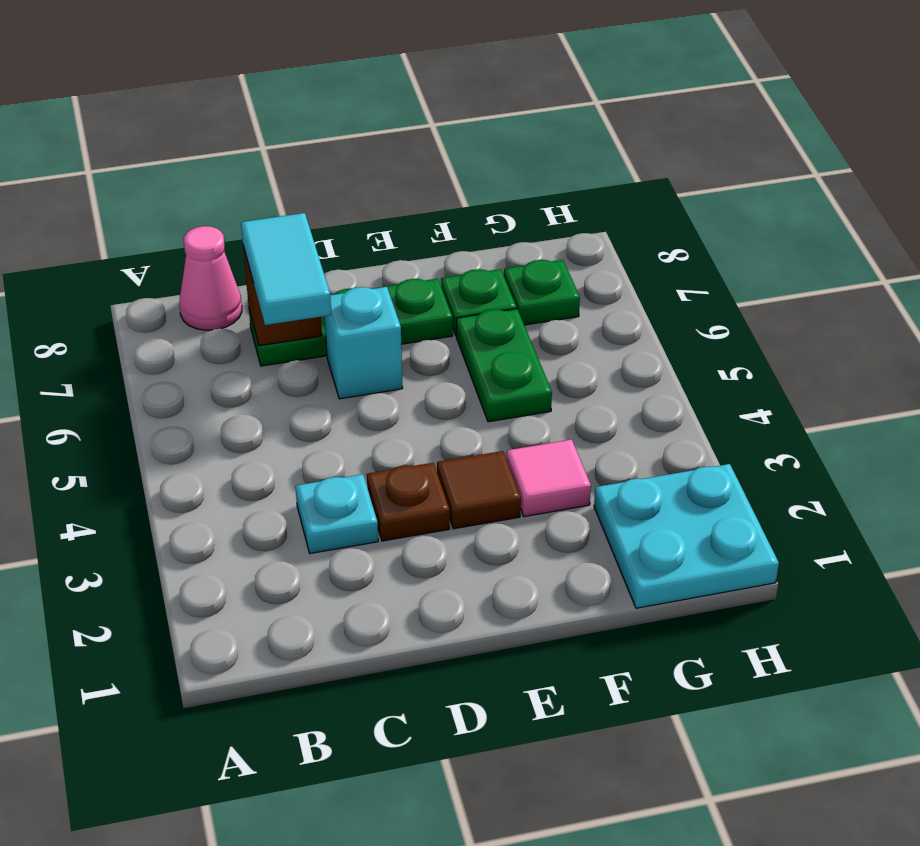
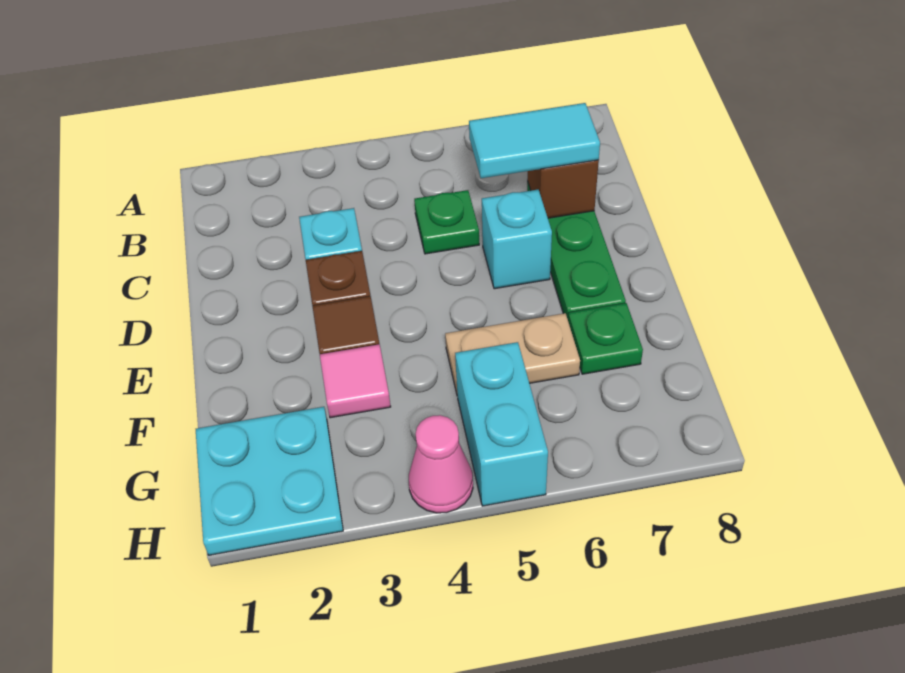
pink 1x1 cone [179,226,242,330] -> pink 1x1 cone moved to [409,415,473,513]
green 1x2 plate [456,309,552,422] -> tan 1x2 plate [445,313,580,394]
none -> cyan 1x2 brick [455,342,548,506]
green 1x1 plate [504,260,580,325] -> green 1x1 plate moved to [414,190,479,254]

